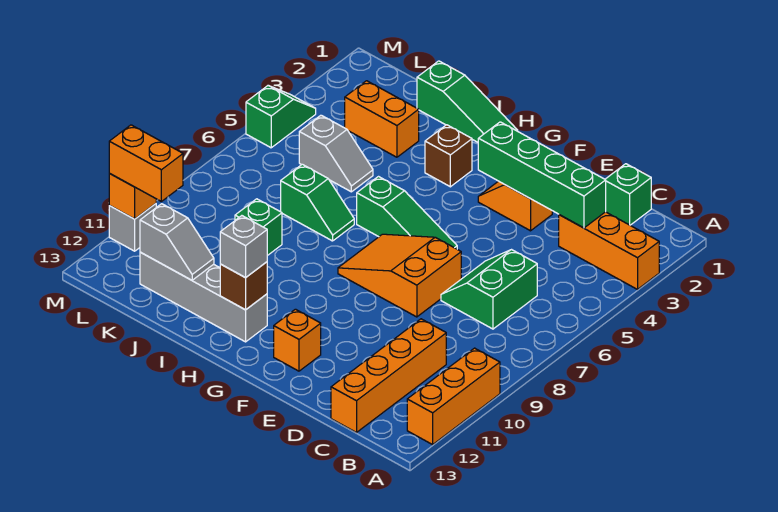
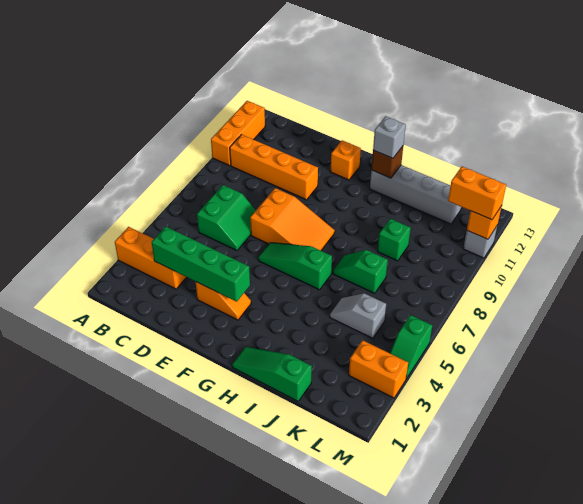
green 1x1 brick [605,164,651,225] -> none
orange 1x4 brick [331,319,446,433] -> orange 1x4 brick turned to [230,135,318,200]
brown 1x1 brick [425,125,472,187] -> none
orange 1x2 brick [345,81,419,157] -> orange 1x2 brick moved to [349,340,408,398]
grey 1x2 slope [140,204,214,280] -> none

